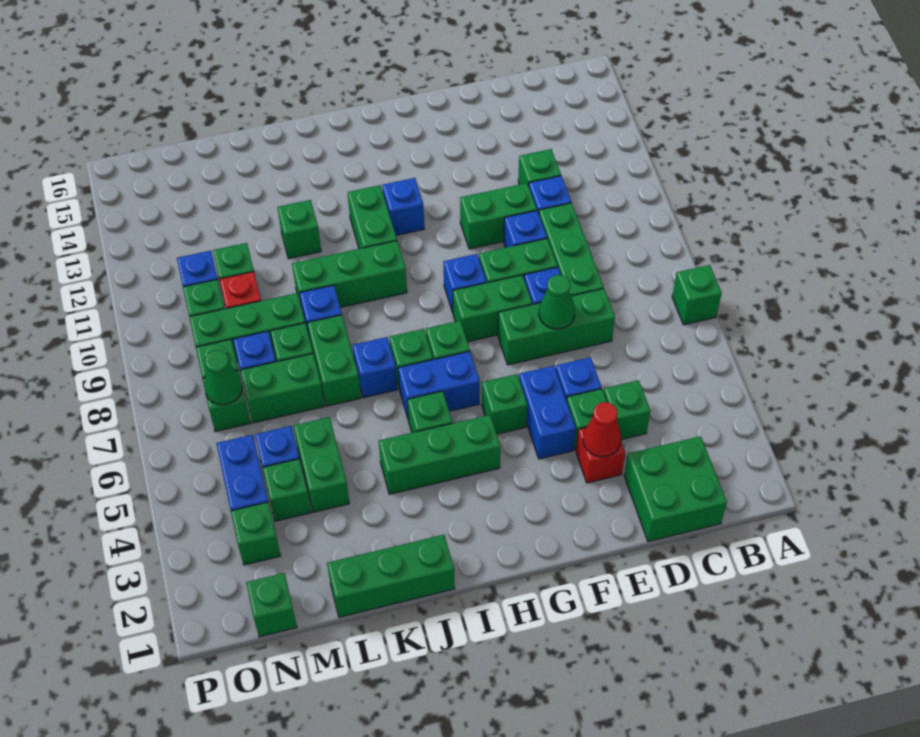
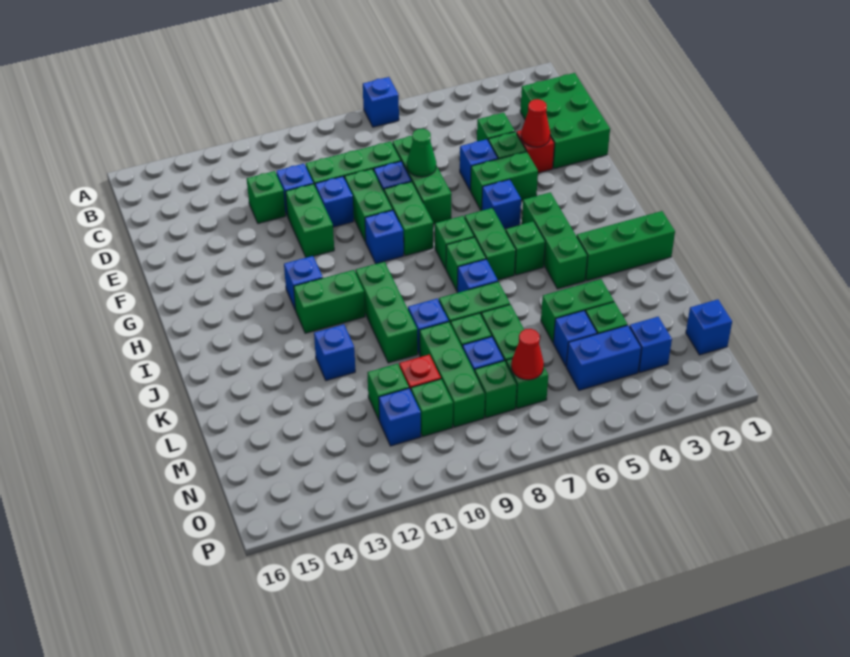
green 1x1 brick [672,265,722,325] -> blue 1x1 brick [363,77,399,127]
green 2x2 brick [624,436,727,542] -> green 2x3 brick [520,73,610,169]
blue 1x2 brick [519,366,576,459] -> green 1x2 brick [471,152,538,211]
green 1x1 brick [482,374,527,434] -> blue 1x1 brick [482,179,521,229]
blue 1x2 brick [398,351,480,420] -> green 1x2 brick [465,208,516,280]
green 1x3 brick [327,535,455,617] -> green 1x3 brick turned to [577,211,675,281]
green 1x1 brick [277,200,321,259] -> blue 1x1 brick [314,324,355,381]
green 1x1 brick [246,573,297,637] -> blue 1x1 brick [686,299,732,355]
green 1x1 brick [231,502,281,565] -> blue 1x1 brick [630,317,672,372]
green 1x1 cone [204,350,242,405] -> red 1x1 cone [511,329,544,380]

